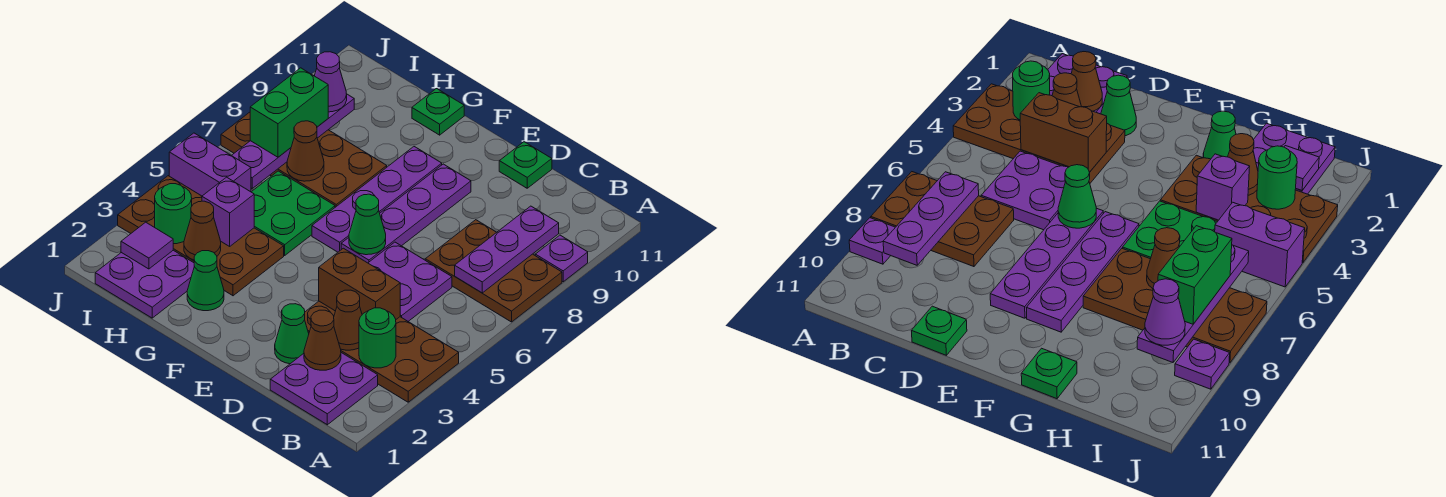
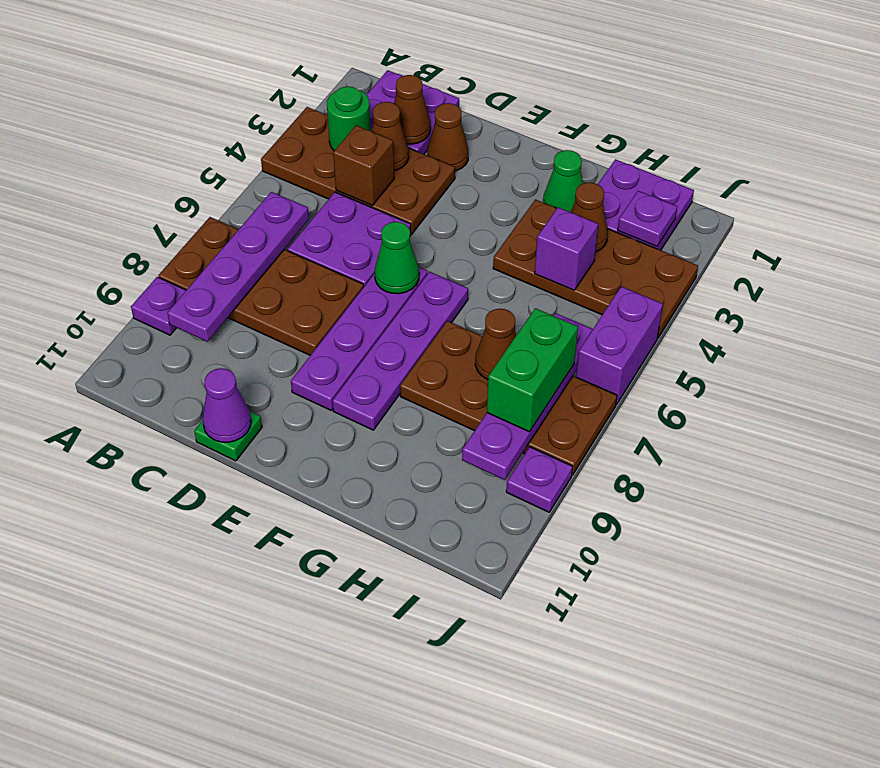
brown 2x3 plate [425,220,562,322] -> brown 2x4 plate [158,217,364,355]
purple 1x3 plate [455,206,559,293] -> purple 1x4 plate [167,192,309,341]
brown 1x2 brick [319,248,400,319] -> brown 1x1 brick [333,126,394,205]
green 1x1 cone [275,304,309,364] -> brown 1x1 cone [427,103,469,171]
green 2x2 plate [252,171,335,255] -> none
green 1x1 plate [412,89,464,135] -> none
purple 1x1 tile [121,222,173,269] -> purple 1x1 plate [618,191,677,246]
green 1x1 round brick [155,184,192,244] -> none
purple 1x2 brick [169,133,251,196] -> purple 1x2 brick turned to [576,287,663,405]
purple 1x1 cone [314,52,347,112] -> purple 1x1 cone moved to [202,368,251,442]

